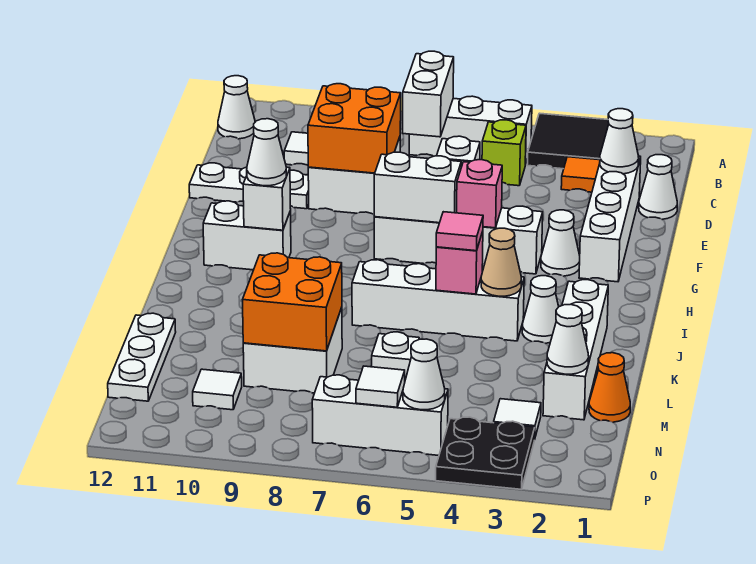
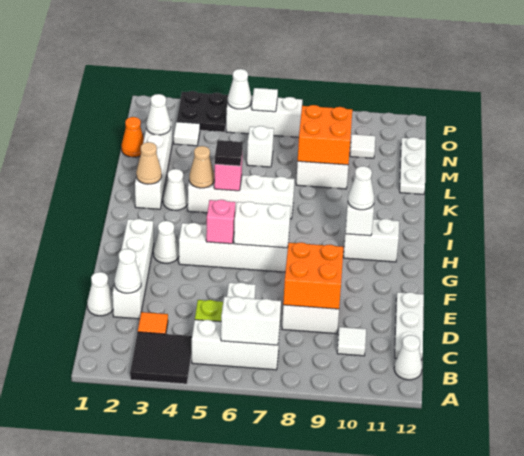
white 1x2 brick [403,51,454,137] -> white 1x2 brick turned to [221,297,281,345]
white 1x3 plate [189,163,309,209] -> white 1x3 plate turned to [395,292,424,360]
none -> tan 1x1 cone [136,142,162,184]
pink 1x1 tile [436,212,483,251] -> black 1x1 tile [215,140,243,166]

